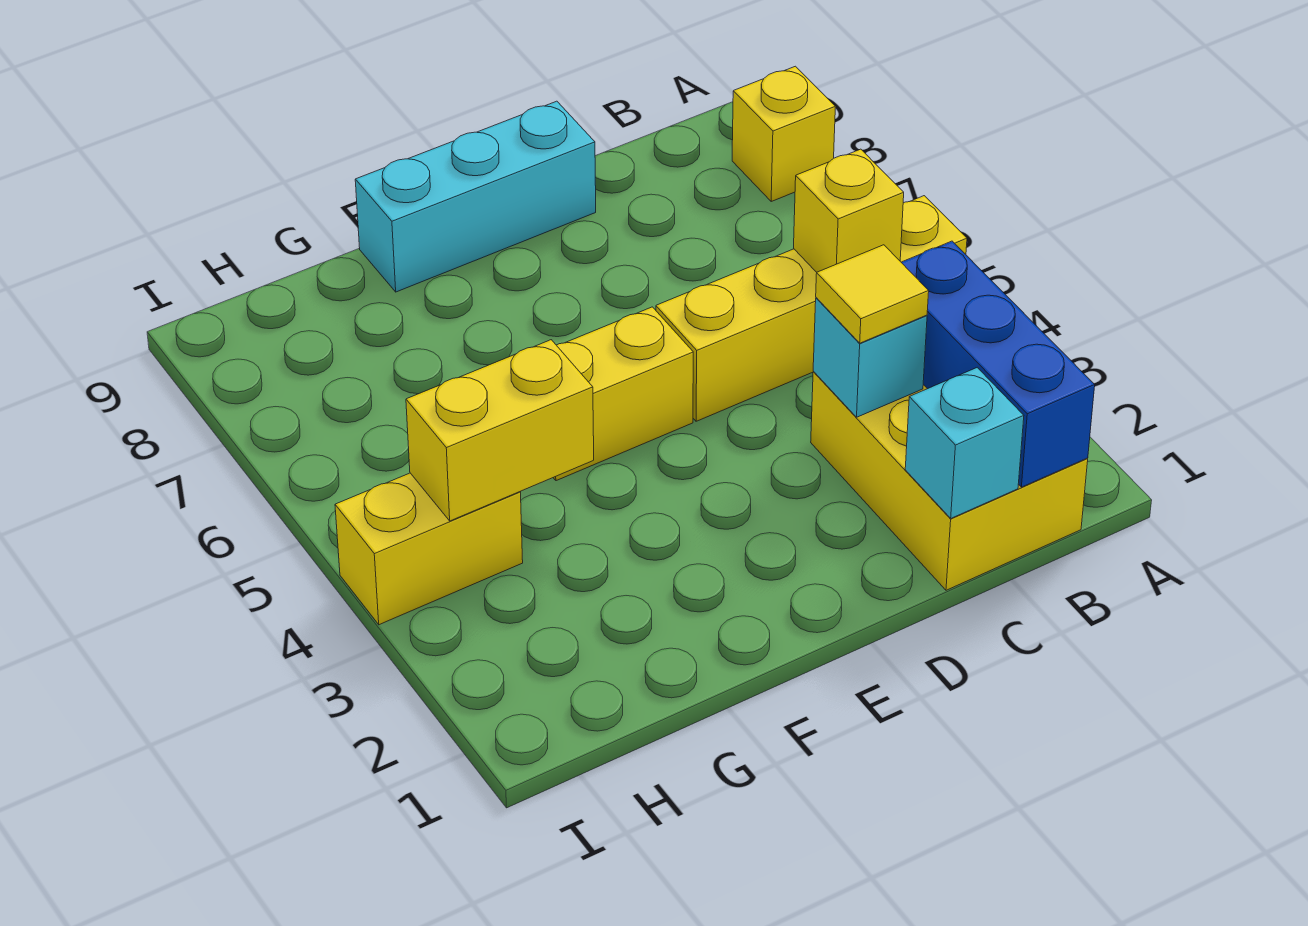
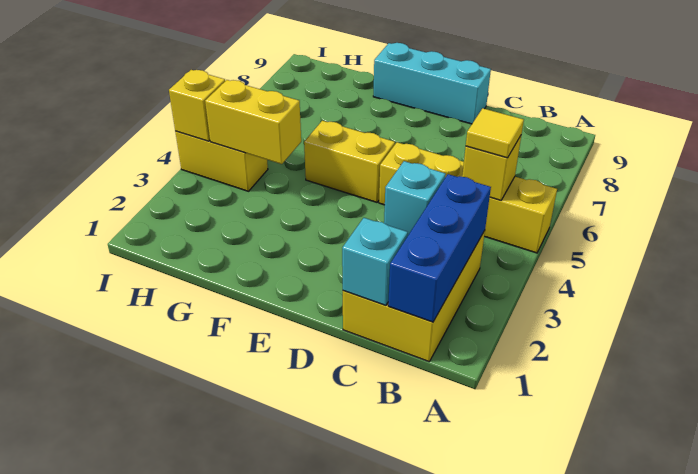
yellow 1x1 brick [732,66,835,201] -> yellow 1x1 brick moved to [169,70,225,141]
yellow 1x1 tile [816,245,929,343] -> yellow 1x1 tile moved to [466,108,524,158]

